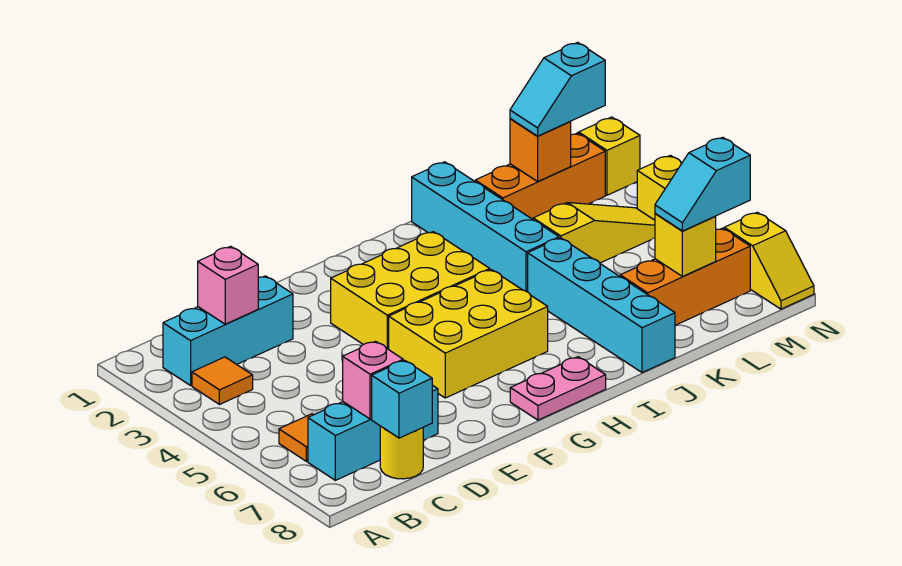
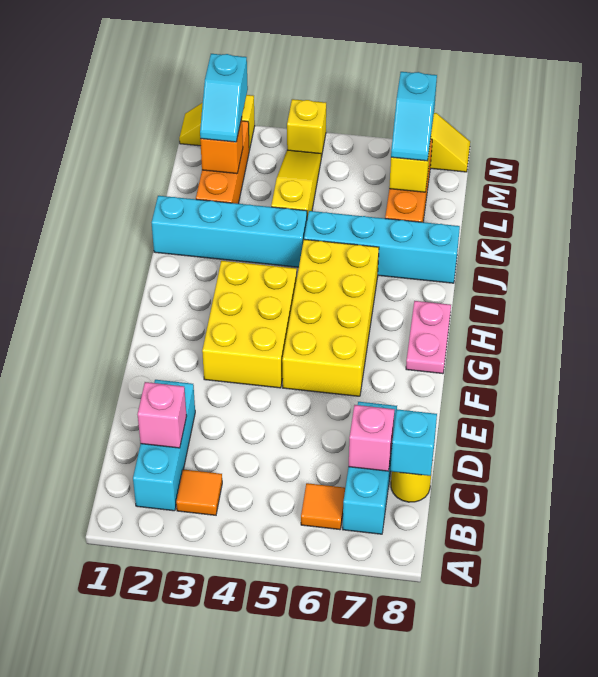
yellow 2x3 brick [389,270,548,398] -> yellow 2x4 brick [282,239,379,396]

